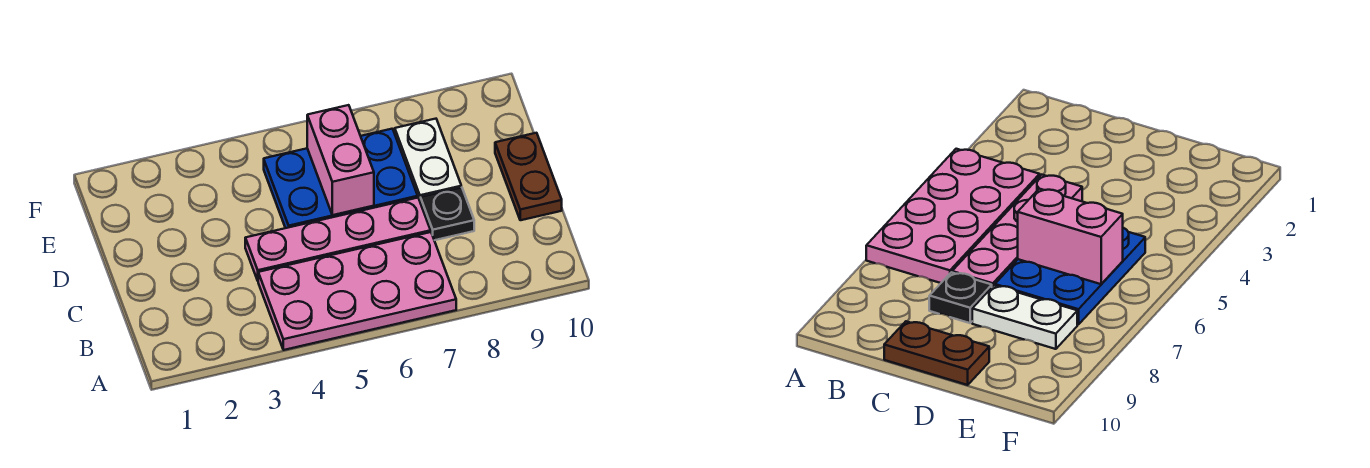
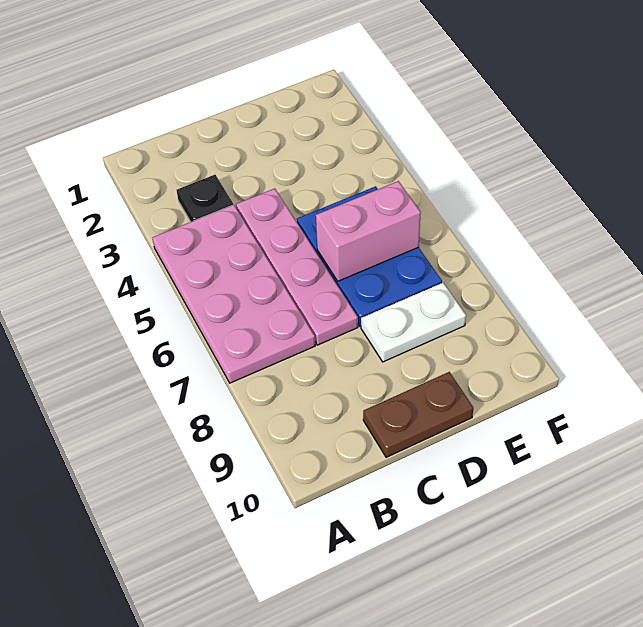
black 1x1 plate [420,187,474,240] -> black 1x1 plate moved to [177,175,233,222]

